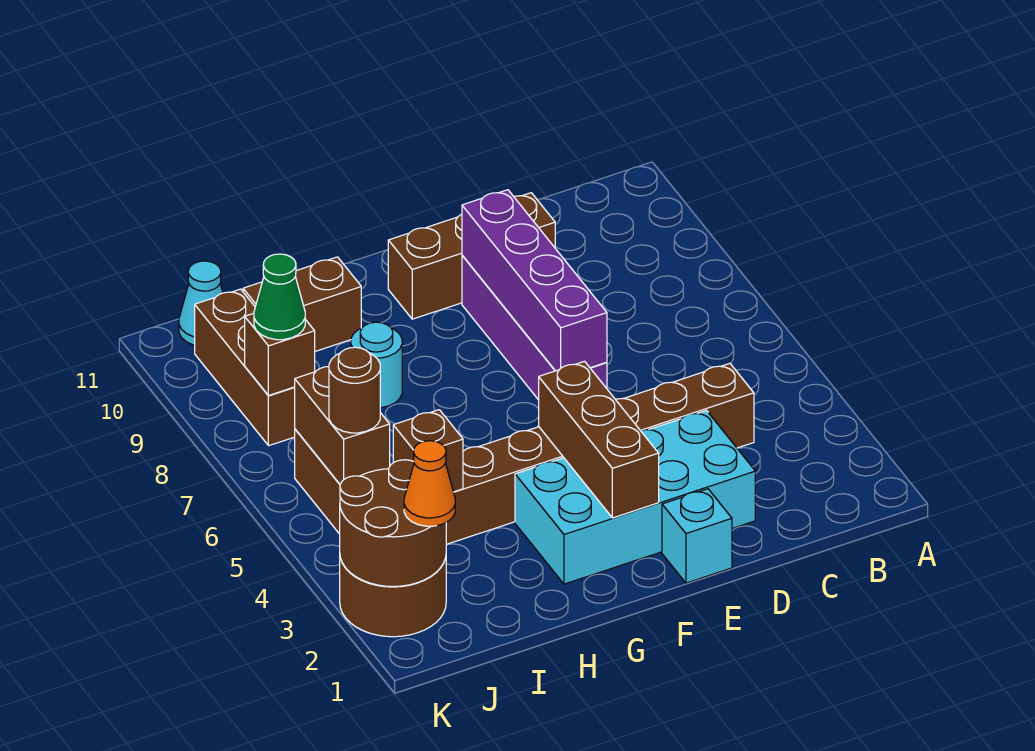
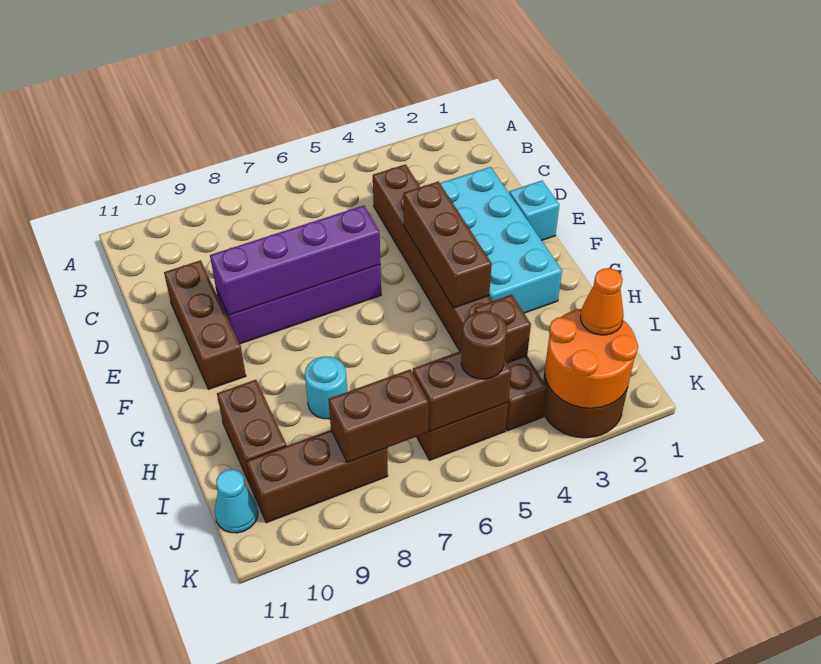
brown 1x3 brick [539,361,659,518] -> brown 1x3 brick turned to [403,181,492,308]
brown 2x2 round brick [340,460,446,587] -> orange 2x2 round brick [545,309,638,408]
brown 1x1 brick [245,313,315,396] -> brown 1x2 brick [328,369,429,462]
green 1x1 cone [254,254,305,340] -> none

